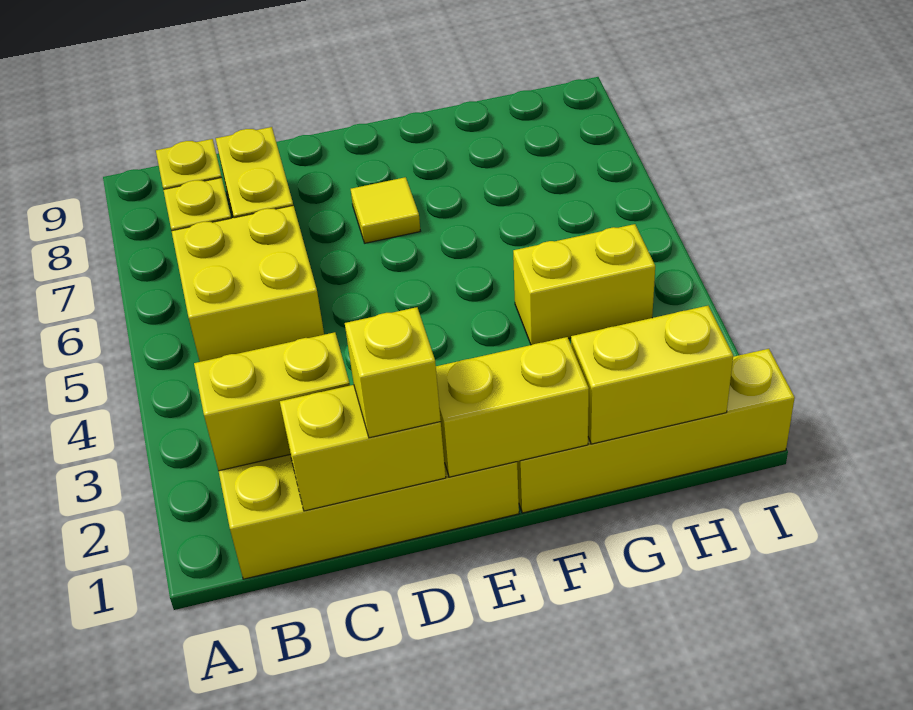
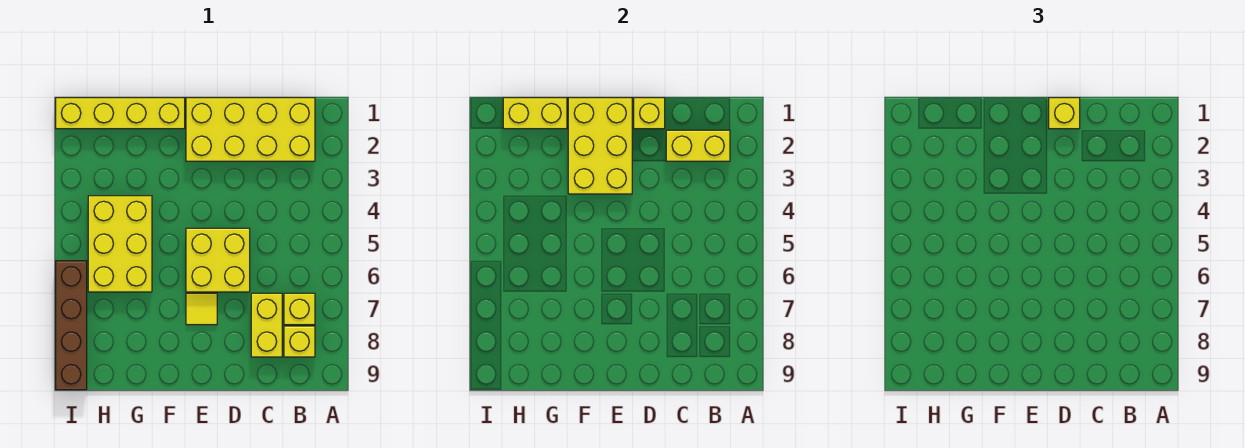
yellow 2x2 brick [172,205,324,362] -> yellow 2x2 brick moved to [186,228,250,292]
yellow 1x2 brick [280,385,446,511] -> yellow 1x1 brick [634,98,665,129]
yellow 1x2 brick [436,337,589,477] -> yellow 2x3 brick [568,98,632,194]
yellow 1x2 brick [513,224,655,345] -> yellow 2x3 brick [88,196,152,292]
none -> brown 1x4 brick [56,261,87,390]

